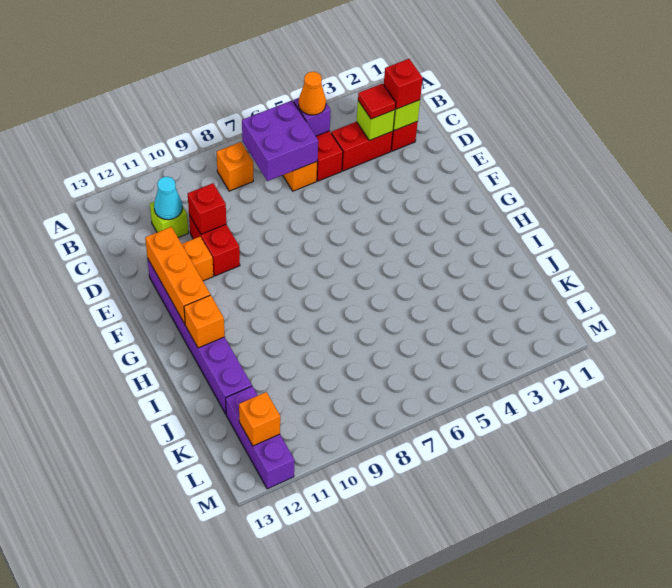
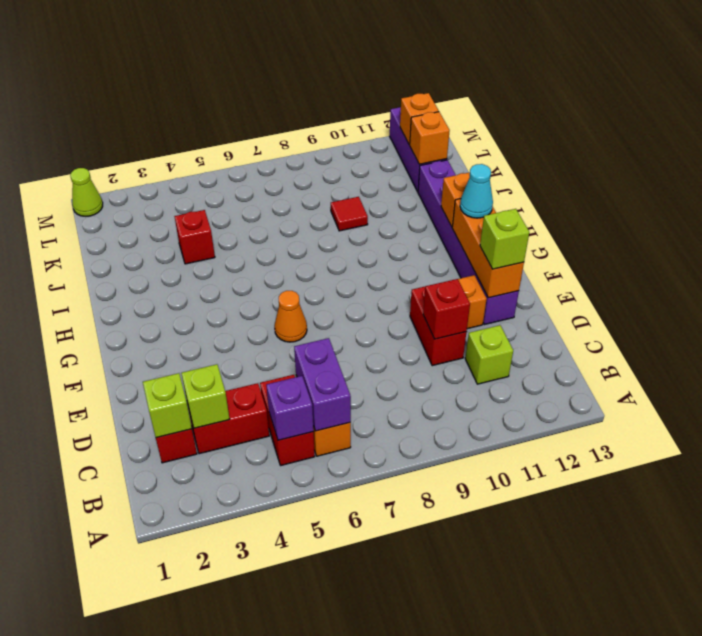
orange 1x1 cone [299,72,326,115] -> orange 1x1 cone moved to [275,291,307,342]
purple 2x2 brick [242,100,318,181] -> purple 1x2 brick [294,338,351,431]
orange 1x1 brick [217,142,253,191] -> orange 1x1 brick moved to [410,112,450,164]
red 1x1 brick [384,59,423,109] -> red 1x1 brick moved to [174,210,215,264]
red 1x1 tile [358,83,396,119] -> red 1x1 tile moved to [331,197,368,231]
cyan 1x1 cone [154,177,182,220] -> cyan 1x1 cone moved to [460,164,493,218]
none -> lime 1x1 brick [480,209,529,269]
none -> lime 1x1 cone [70,168,103,216]

